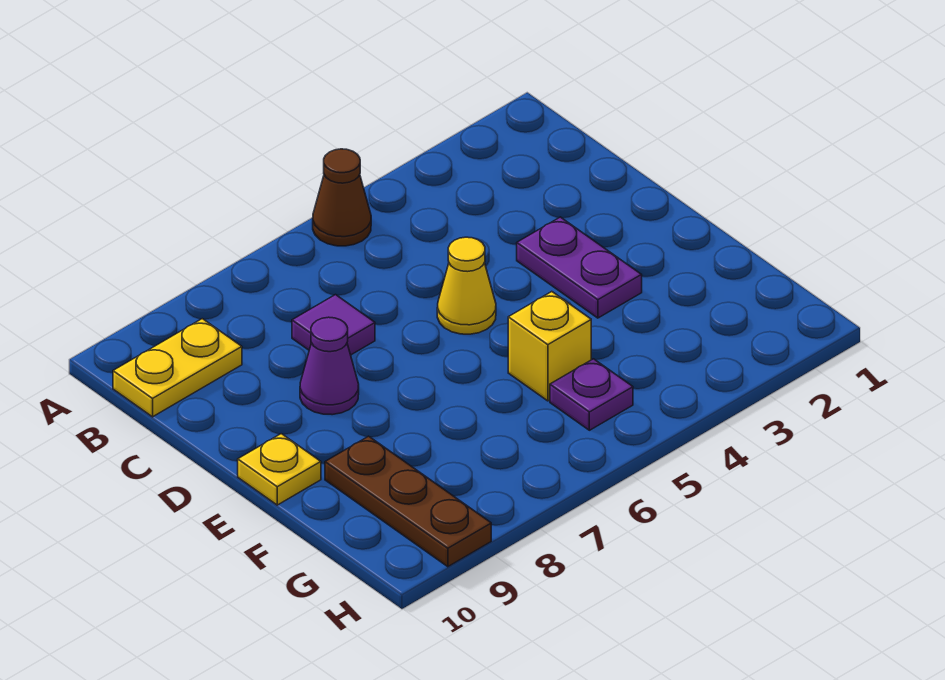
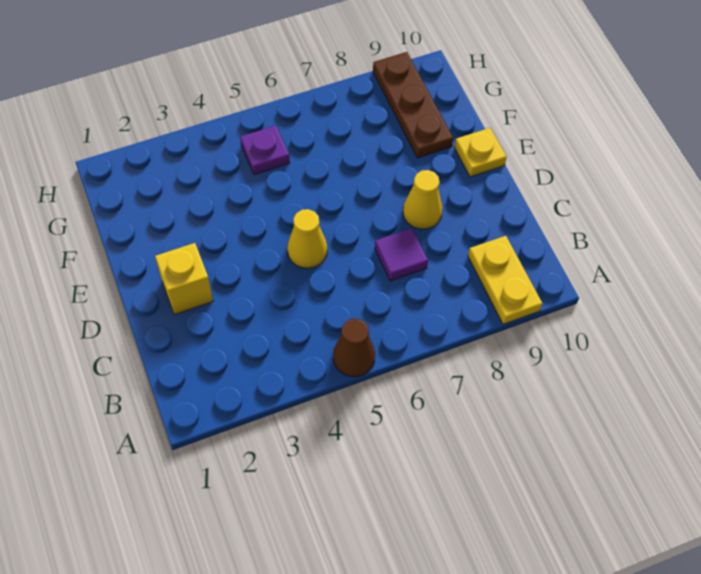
yellow 1x2 plate [113,319,242,417] -> yellow 1x2 plate turned to [468,236,542,324]
purple 1x2 plate [517,217,642,318] -> none
purple 1x1 cone [300,317,359,415] -> yellow 1x1 cone [403,170,442,229]
yellow 1x1 brick [508,292,591,401] -> yellow 1x1 brick moved to [155,243,213,315]

